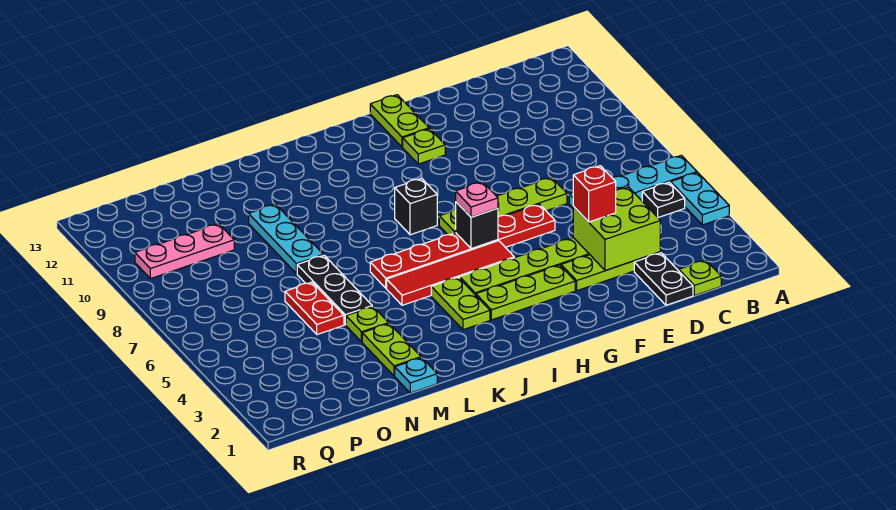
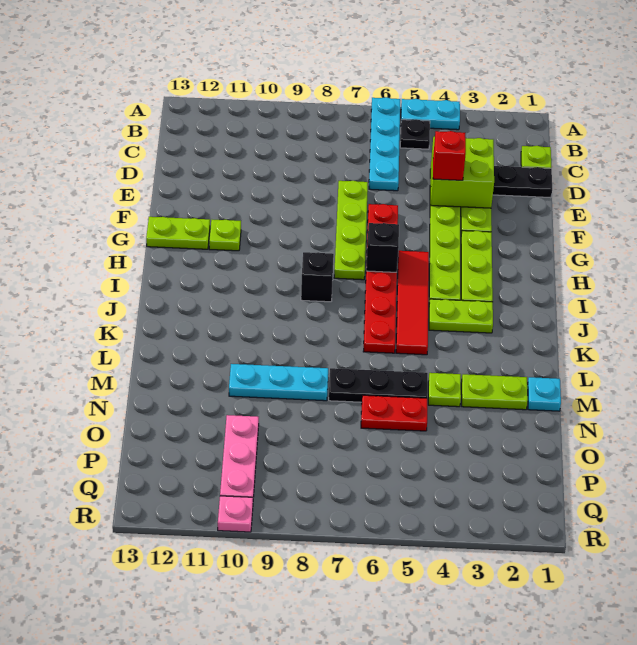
pink 1x1 plate [456,182,498,217] -> pink 1x1 plate moved to [218,496,253,532]

